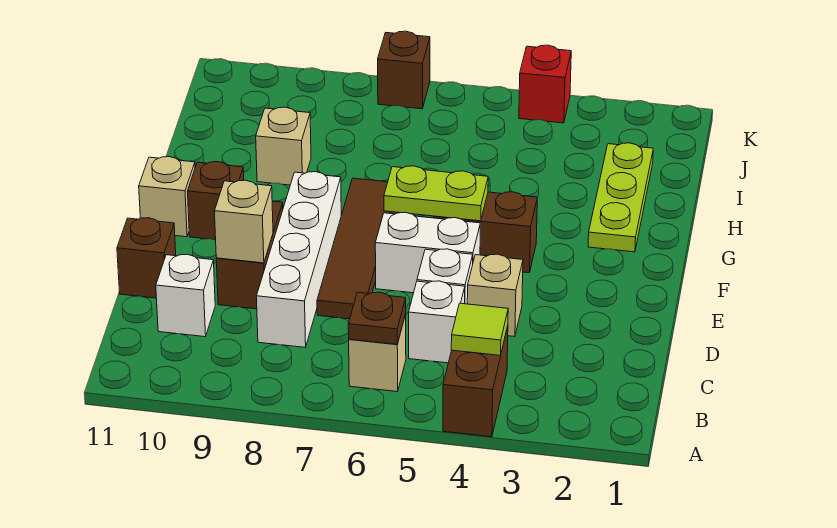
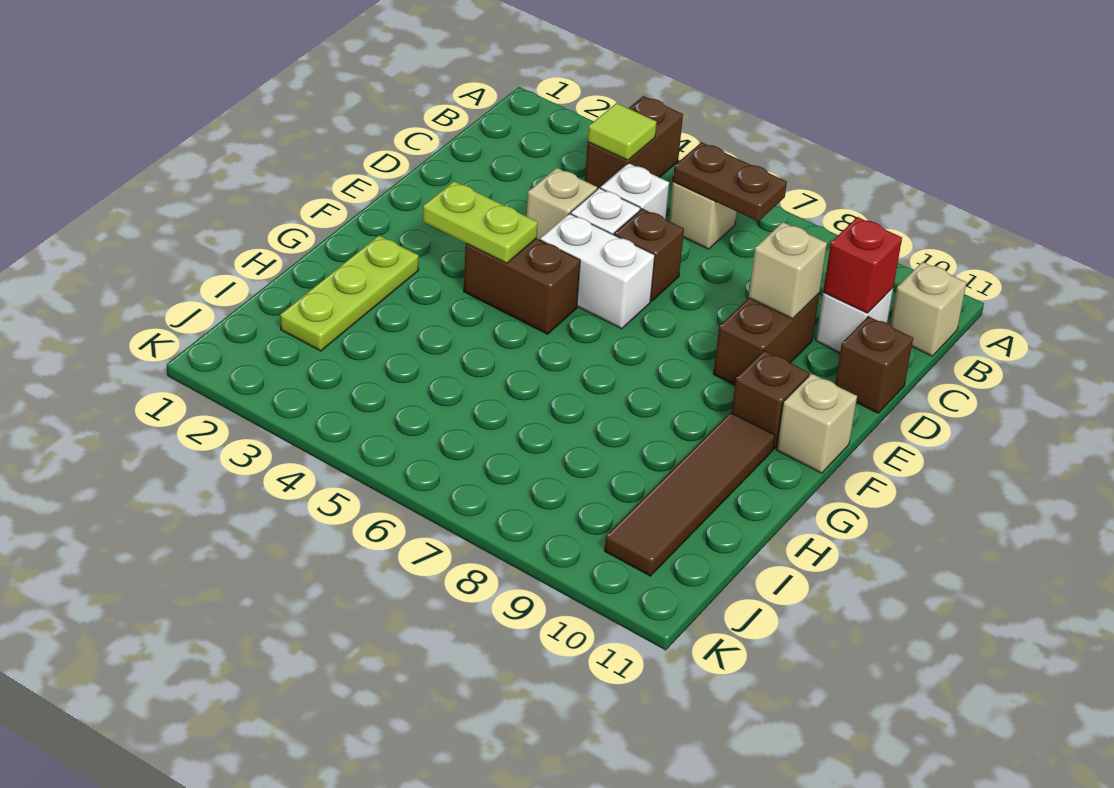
brown 1x1 plate [348,292,406,344] -> brown 1x2 plate [673,142,787,221]
white 1x4 brick [256,172,341,347] -> none
brown 1x4 tile [317,178,394,319] -> brown 1x4 tile moved to [605,413,775,576]
lime 1x2 plate [384,166,488,221] -> lime 1x2 plate moved to [423,181,538,263]
tan 1x1 brick [256,107,311,185] -> tan 1x1 brick moved to [890,262,966,356]
red 1x1 brick [519,45,571,123] -> red 1x1 brick moved to [823,217,902,313]
brown 1x1 brick [378,31,430,109] -> brown 1x1 brick moved to [614,209,684,302]

